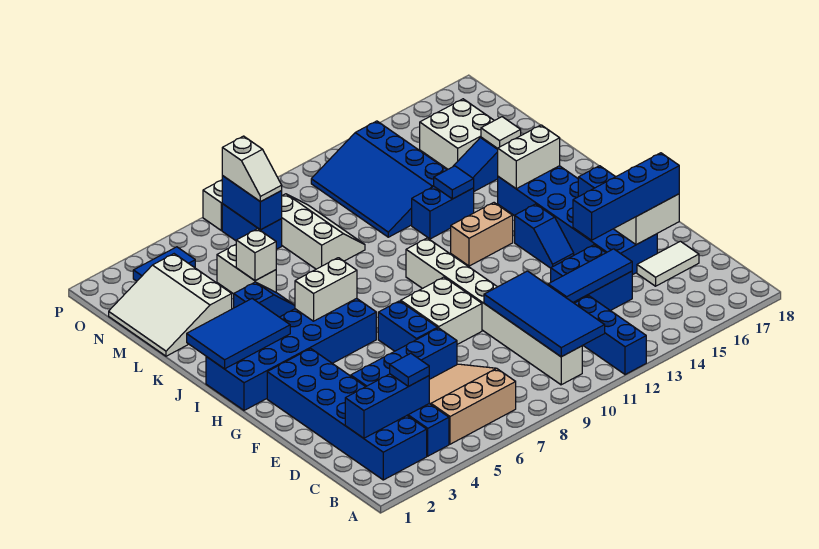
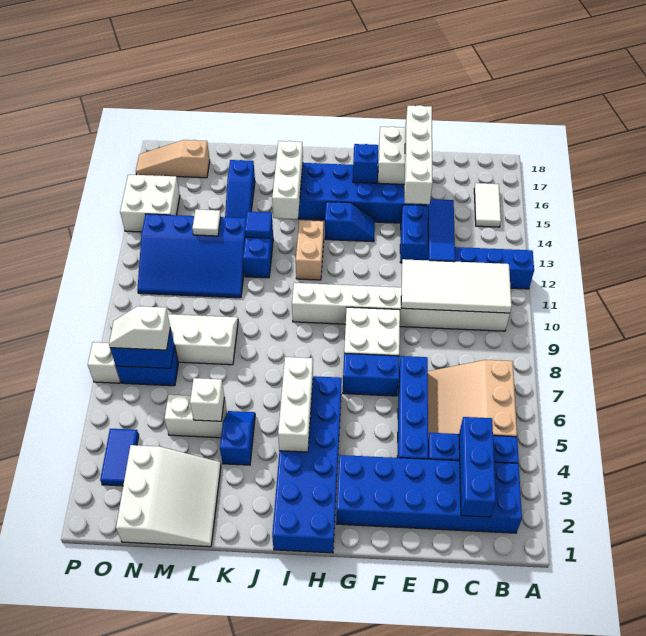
blue 2x4 tile [484,271,605,357] -> white 2x4 tile [401,259,512,313]
blue 1x1 tile [390,353,429,386] -> none
white 1x2 tile [637,241,699,286] -> white 1x2 tile moved to [474,183,501,227]
blue 1x4 brick [573,153,679,240] -> white 1x4 brick [404,105,433,204]
blue 2x3 tile [187,299,290,369] -> none
white 1x2 brick [295,258,357,321] -> white 1x3 brick [278,357,313,452]
white 1x2 brick [498,125,560,189] -> white 1x3 brick [272,141,303,219]
white 3x3 slope [109,254,232,356] -> white 3x3 slope turned to [116,445,221,547]
white 1x1 tile [481,117,521,148] -> white 1x1 tile moved to [192,209,221,236]
white 2x2 brick [420,99,494,169] -> white 2x2 brick moved to [120,175,180,232]
white 1x2 slope [222,136,282,202] -> white 1x2 slope turned to [109,306,170,350]
none -> tan 1x3 slope [136,140,210,178]

